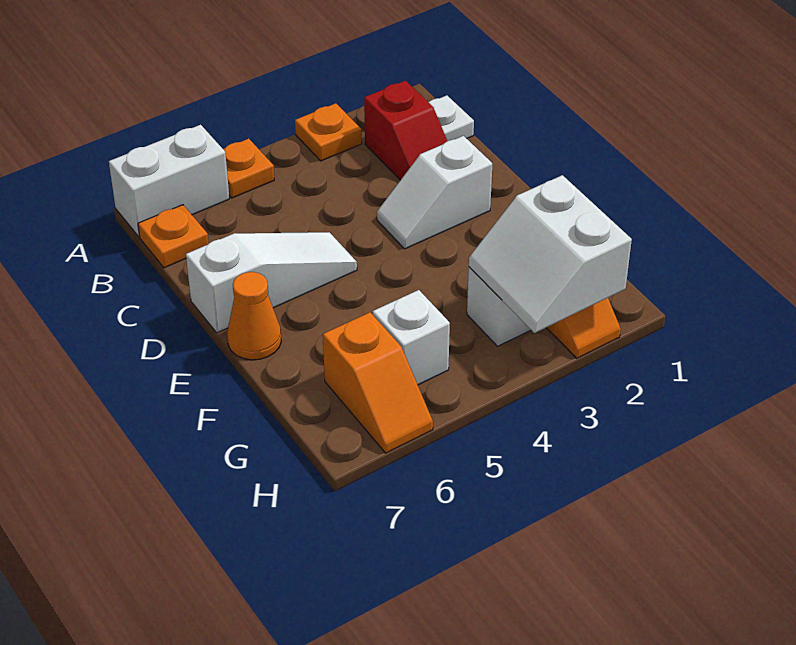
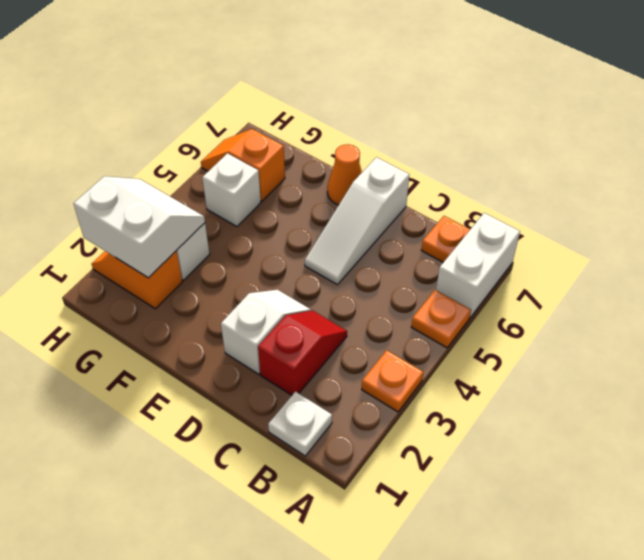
red 1x2 slope [364,81,447,180] -> red 1x2 slope turned to [258,311,347,395]

